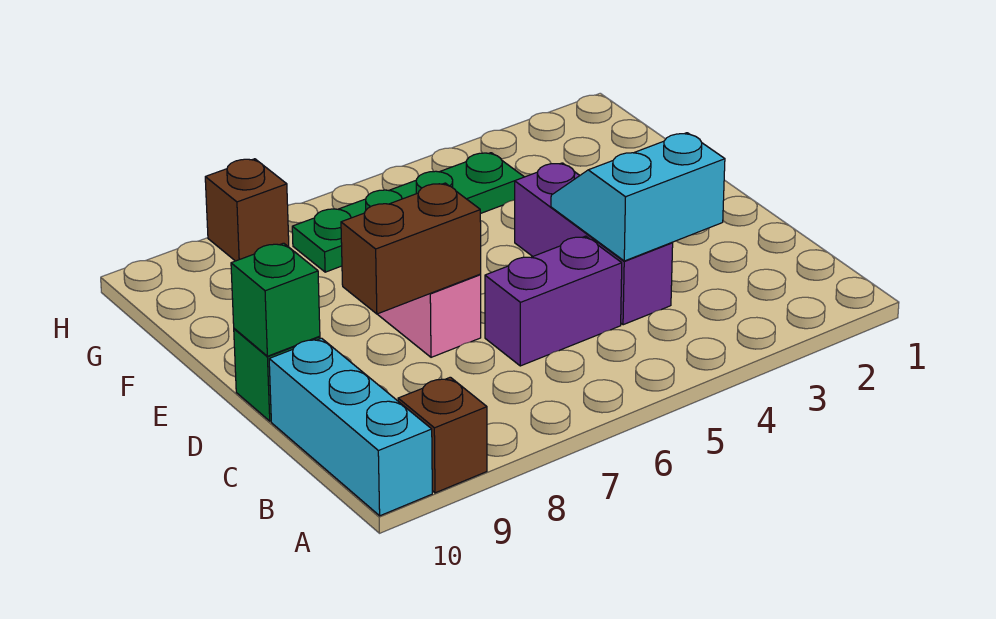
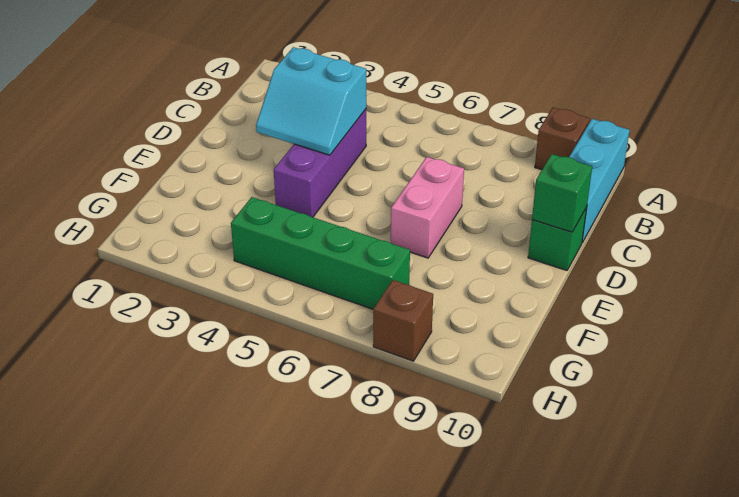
purple 1x2 brick [485,236,622,366] -> none
brown 1x2 brick [341,183,481,314] -> none
green 1x4 plate [292,153,524,272] -> green 1x4 brick [231,197,410,309]

